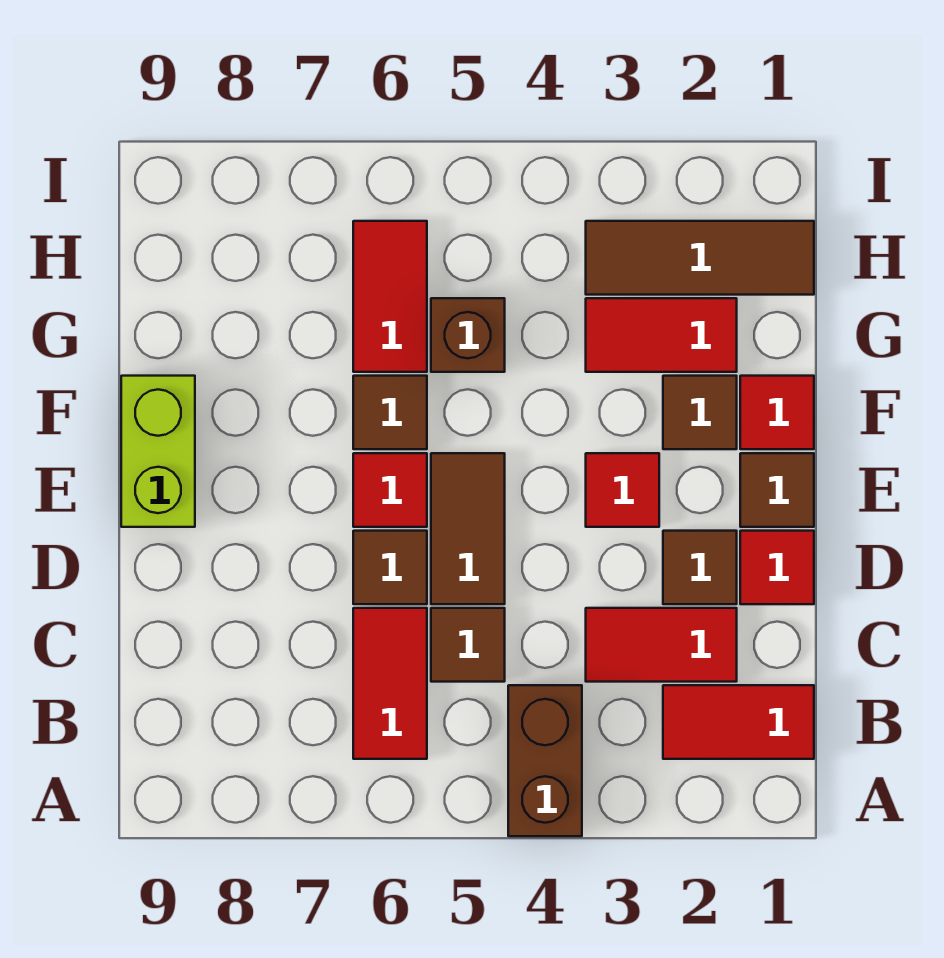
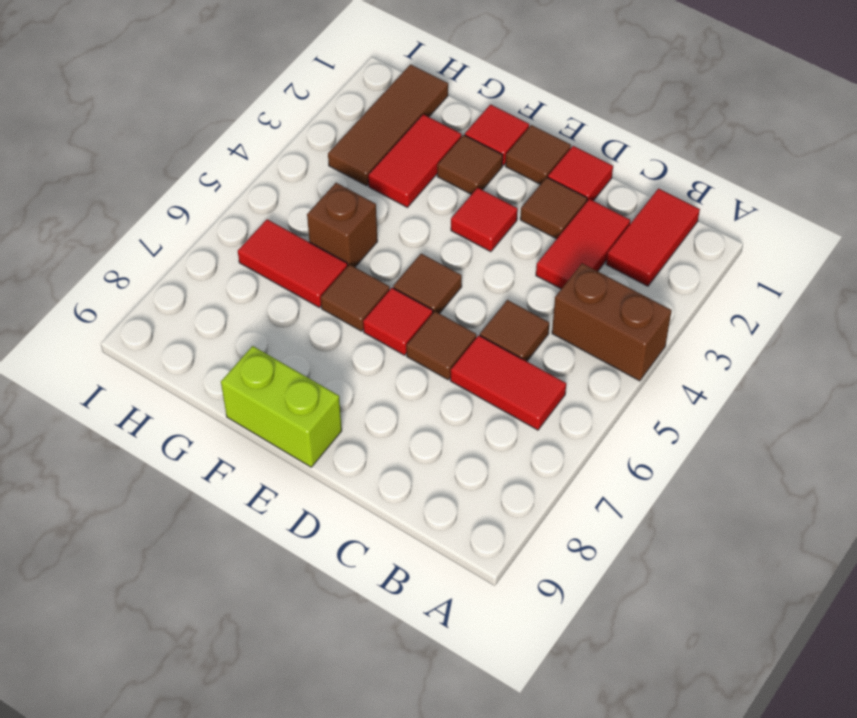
brown 1x2 tile [431,453,505,604] -> brown 1x1 tile [393,254,462,314]

